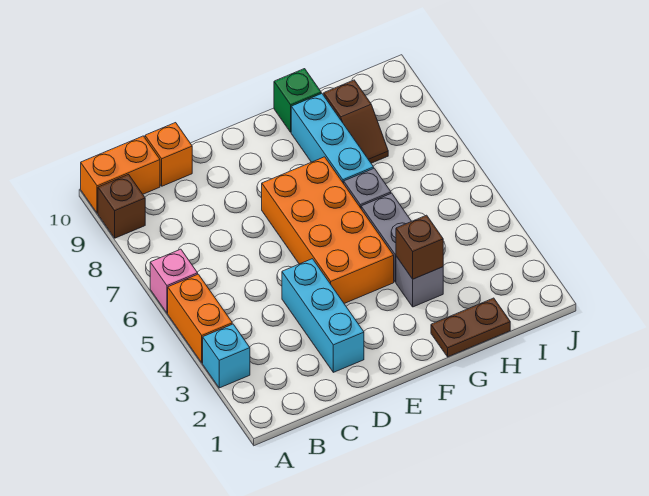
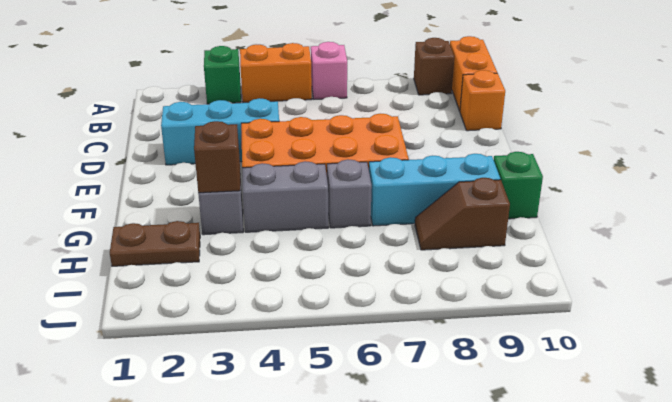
cyan 1x1 brick [203,324,250,388] -> green 1x1 brick [204,46,241,104]
brown 1x2 plate [431,298,510,357] -> brown 1x2 plate turned to [110,221,200,266]

